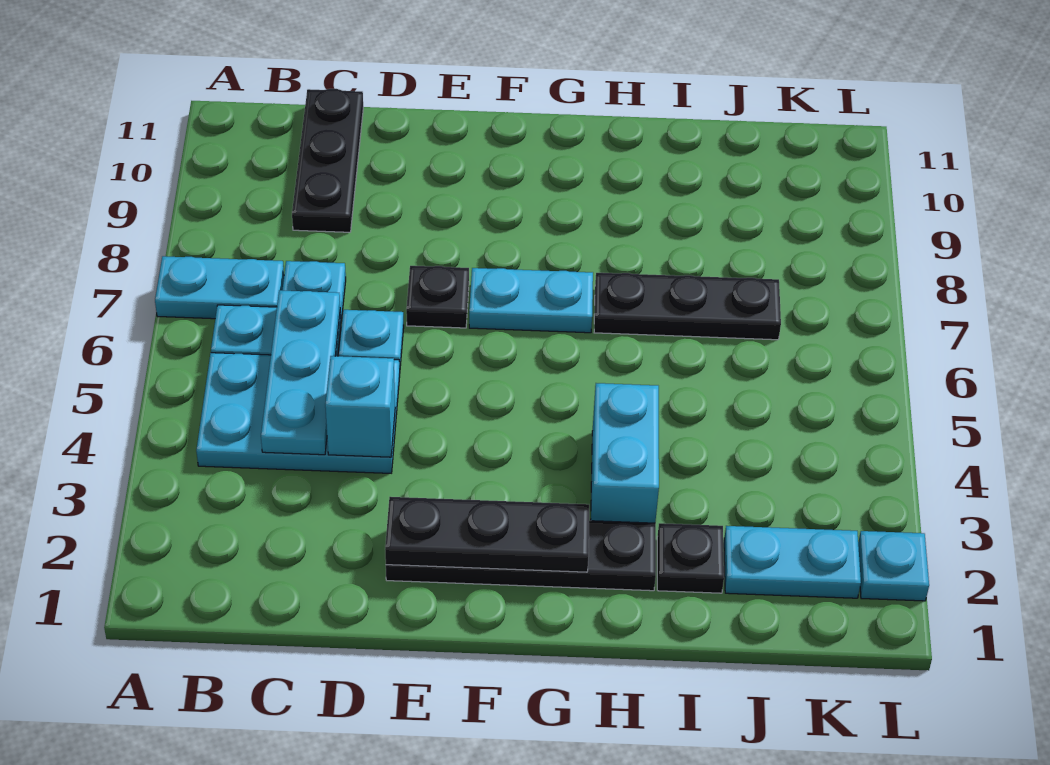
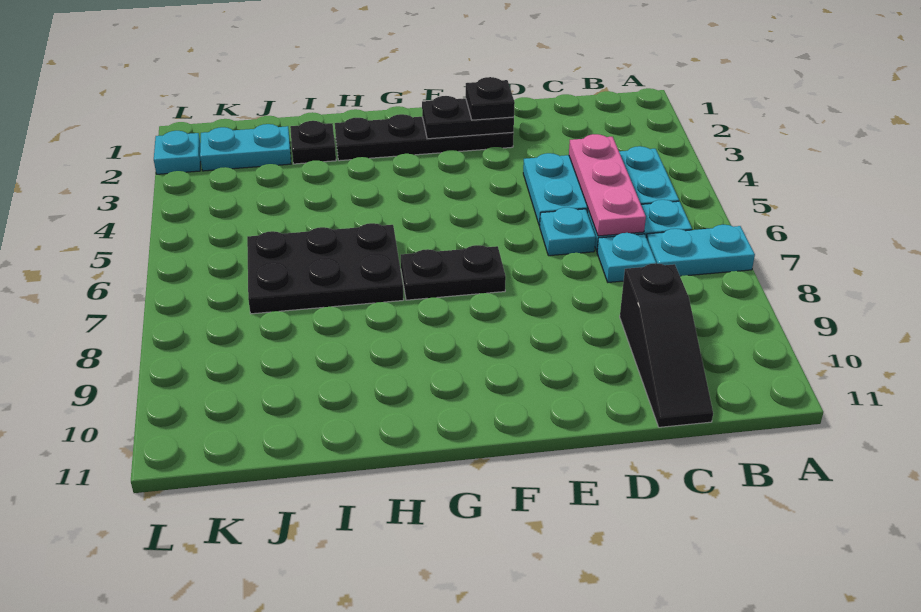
cyan 1x3 plate [261,290,340,455] -> pink 1x3 plate [569,134,646,236]
black 1x3 plate [292,89,363,232] -> black 1x3 slope [620,263,713,427]
cyan 1x1 brick [325,356,395,457] -> none
black 1x3 plate [385,497,589,572] -> black 1x2 plate [422,96,514,139]
black 1x1 plate [406,266,469,328] -> black 1x1 plate moved to [466,77,515,120]
cyan 1x2 plate [469,268,593,333] -> black 1x2 plate [401,245,506,300]
cyan 1x2 brick [591,383,659,523] -> none
black 1x3 plate [594,273,781,340] -> black 2x3 plate [247,223,404,314]

